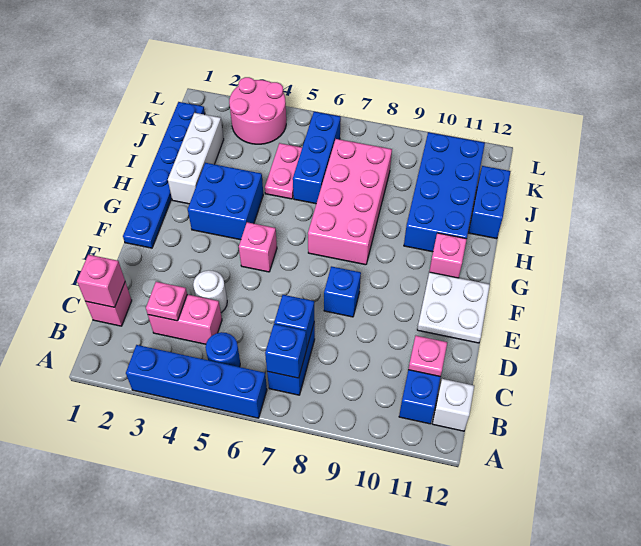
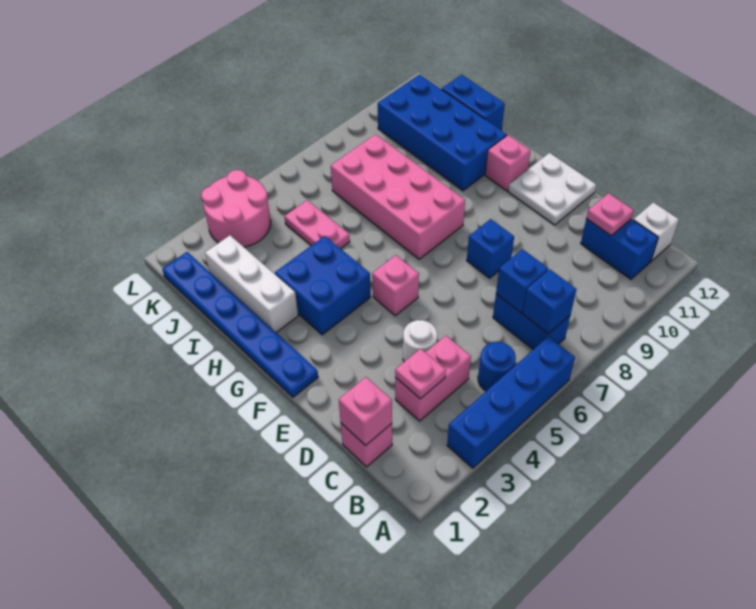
blue 1x3 brick [293,112,341,204] -> none

